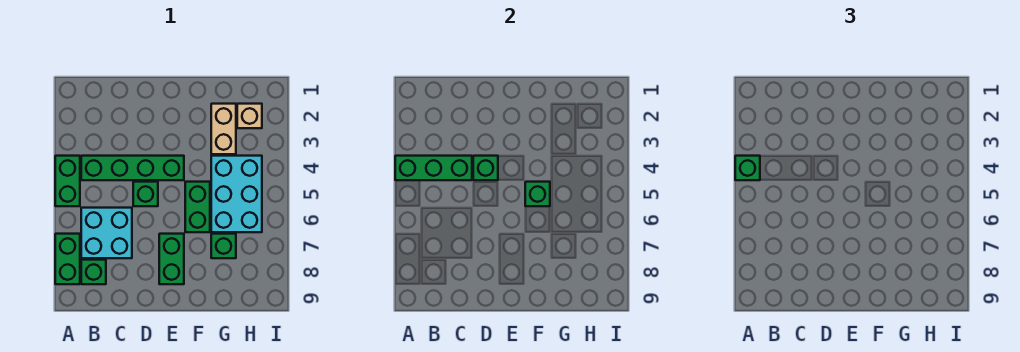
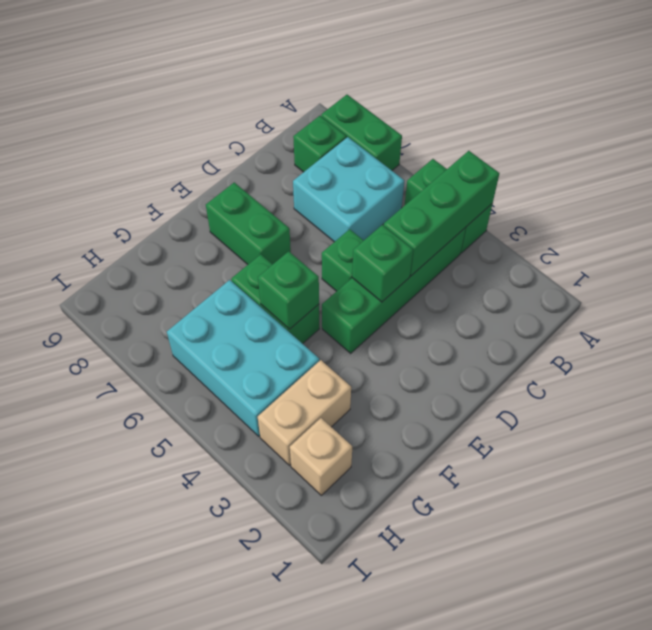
green 1x1 brick [735,156,760,180] -> none
tan 1x2 brick [211,104,236,154] -> tan 1x2 brick turned to [258,360,351,465]
green 1x1 brick [211,234,236,258] -> none

